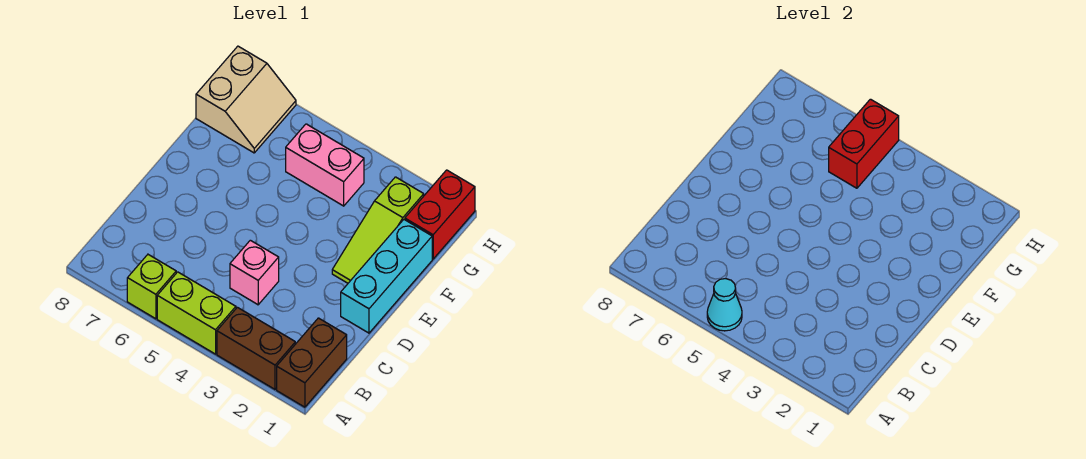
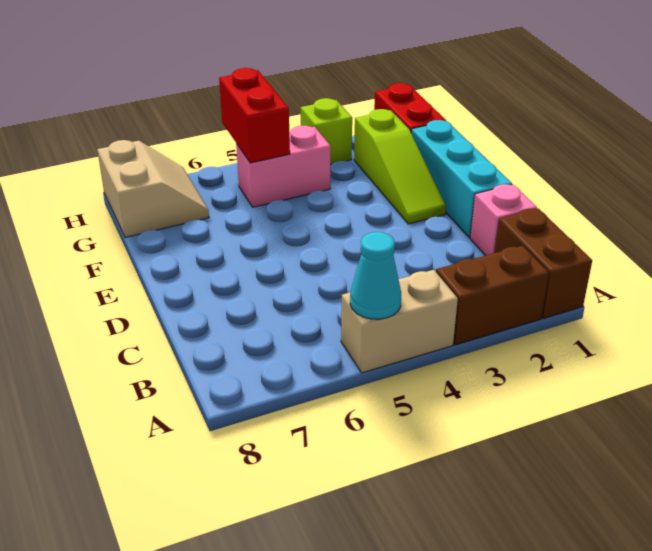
lime 1x2 brick [157,272,236,354] -> tan 1x2 brick [341,270,458,373]
lime 1x1 brick [127,255,176,319] -> lime 1x1 brick moved to [301,98,352,165]
pink 1x1 brick [230,240,279,305] -> pink 1x1 brick moved to [470,184,537,256]

